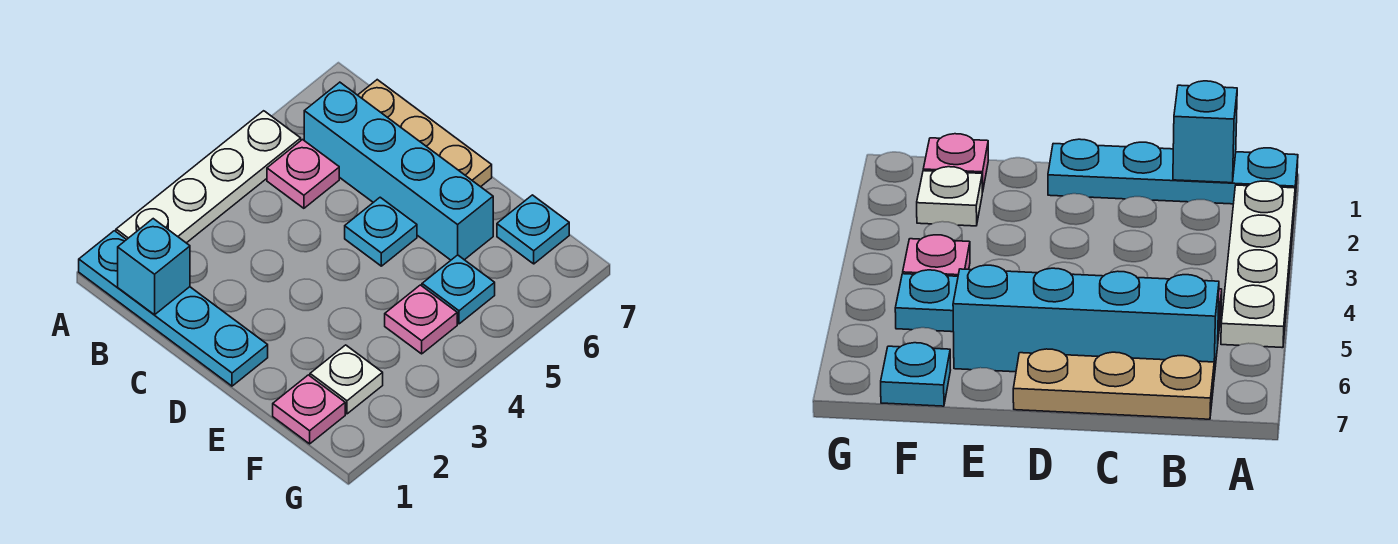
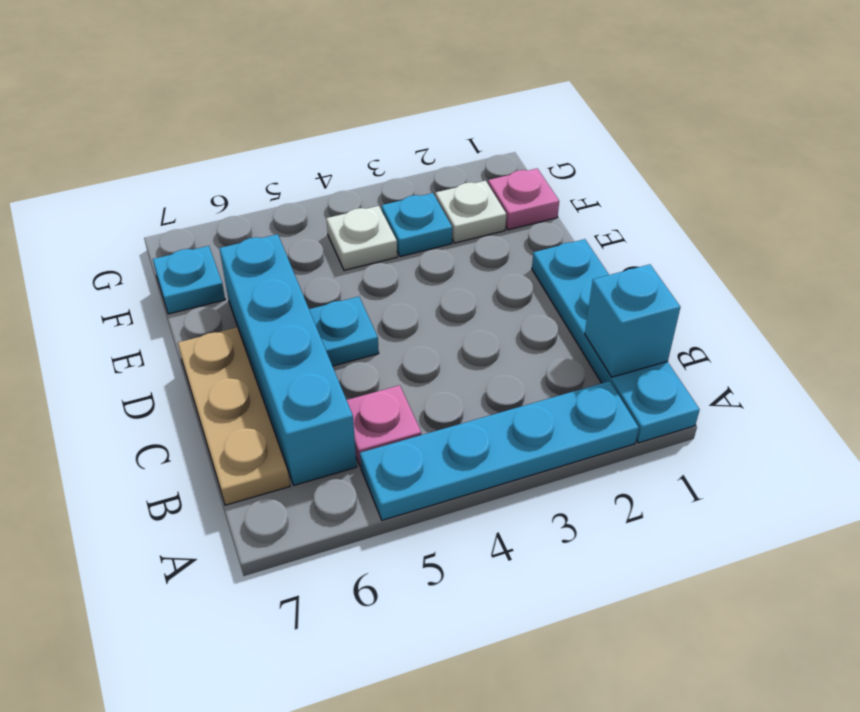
white 1x4 plate [116,111,301,243] -> cyan 1x4 plate [360,381,639,520]
pink 1x1 plate [385,285,457,354] -> white 1x1 plate [326,206,397,270]
cyan 1x1 plate [422,255,495,324] -> cyan 1x1 plate moved to [382,193,452,257]

